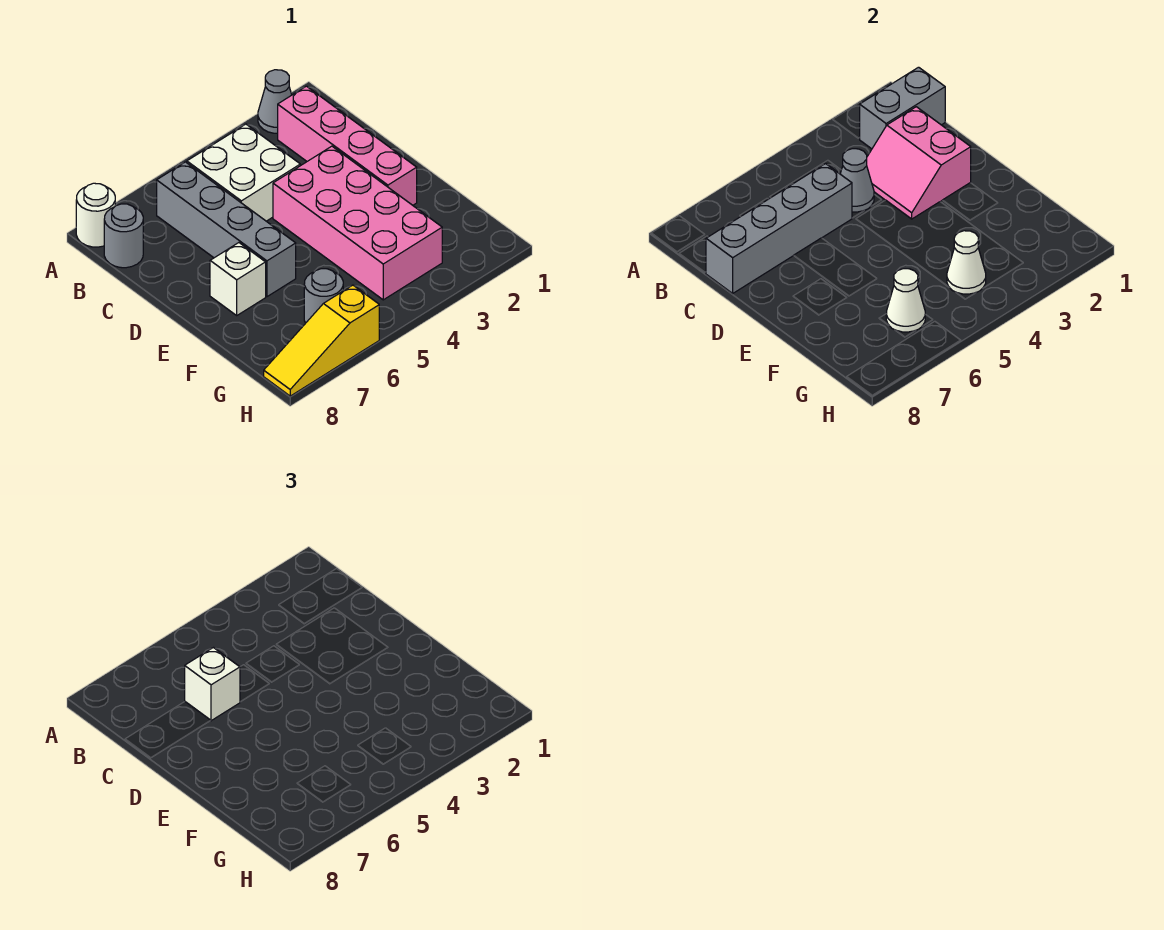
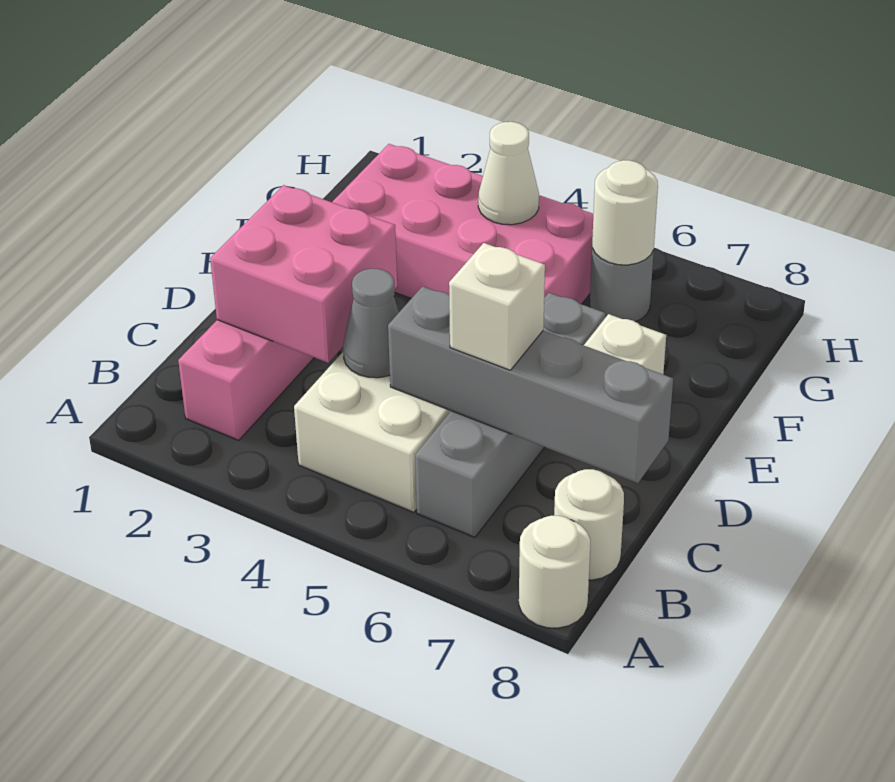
grey 1x1 cone [258,70,292,133] -> none
grey 1x2 brick [859,67,945,149] -> none
grey 1x1 round brick [104,204,143,268] -> white 1x1 round brick [554,469,624,580]
pink 2x2 slope [867,107,971,219] -> pink 2x2 brick [210,185,397,363]
pink 2x4 brick [273,146,442,300] -> pink 2x4 brick turned to [332,144,593,304]
white 1x1 cone [886,269,925,332] -> white 1x1 round brick [592,160,658,265]
yellow 1x3 slope [264,285,379,396] -> none

